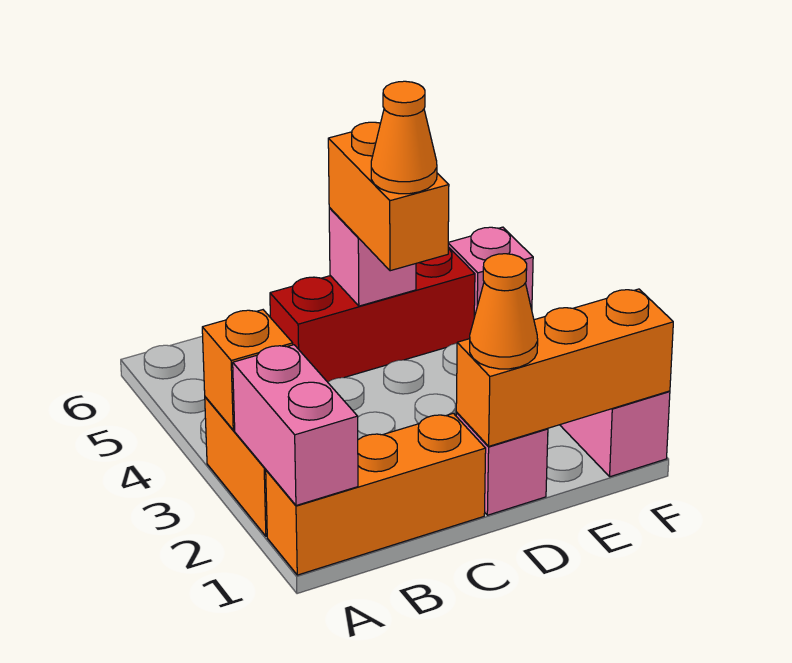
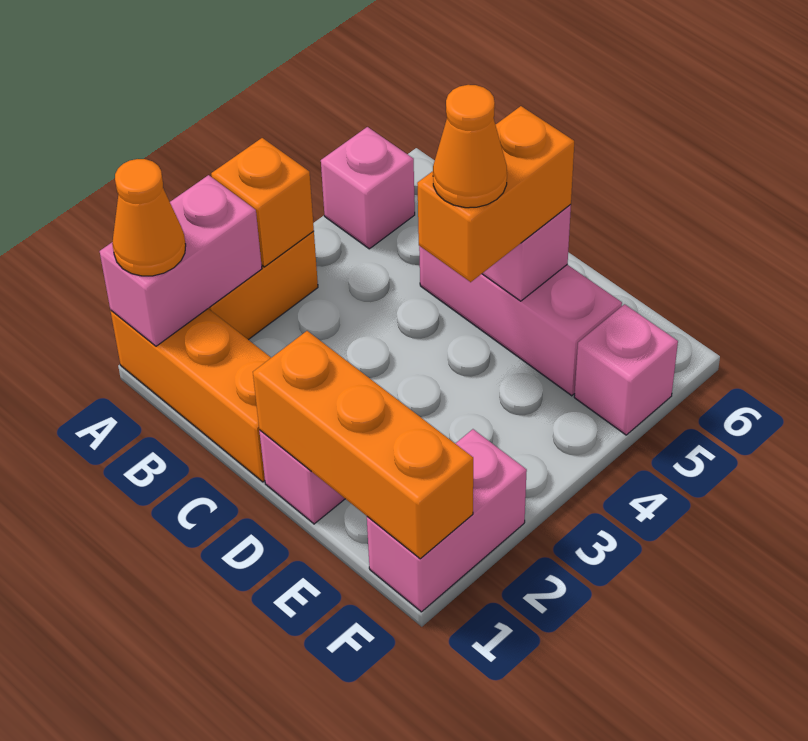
none -> pink 1x1 brick [321,127,415,249]
red 1x3 brick [270,247,475,382] -> pink 1x3 brick [419,246,622,396]
orange 1x1 cone [470,254,538,369] -> orange 1x1 cone moved to [112,159,186,276]

